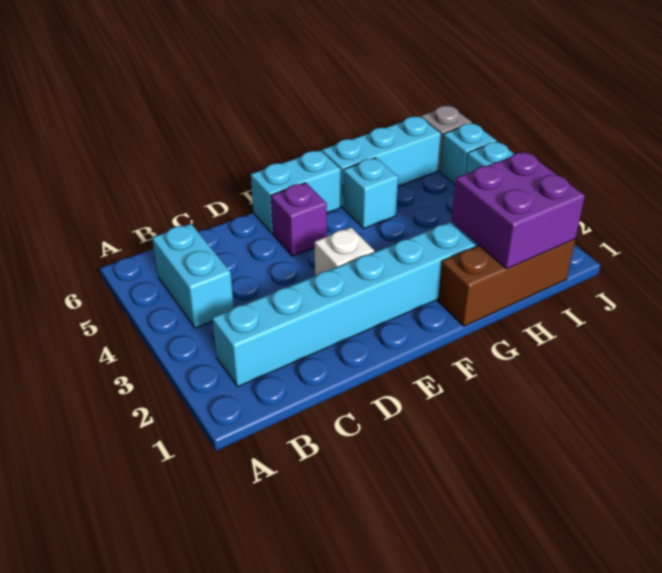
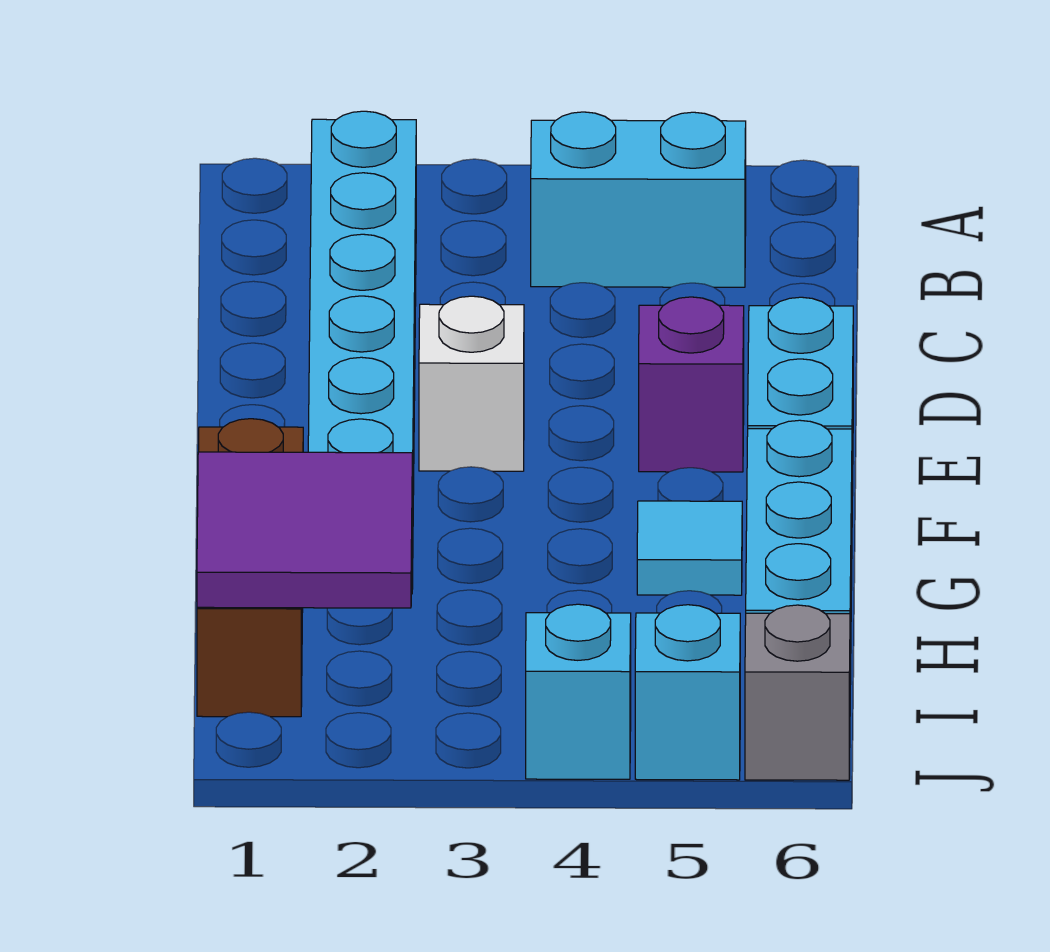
cyan 1x1 brick [343,158,398,228] -> cyan 1x1 tile [637,501,742,595]
purple 2x2 brick [451,151,585,269] -> purple 2x2 tile [197,452,412,608]

